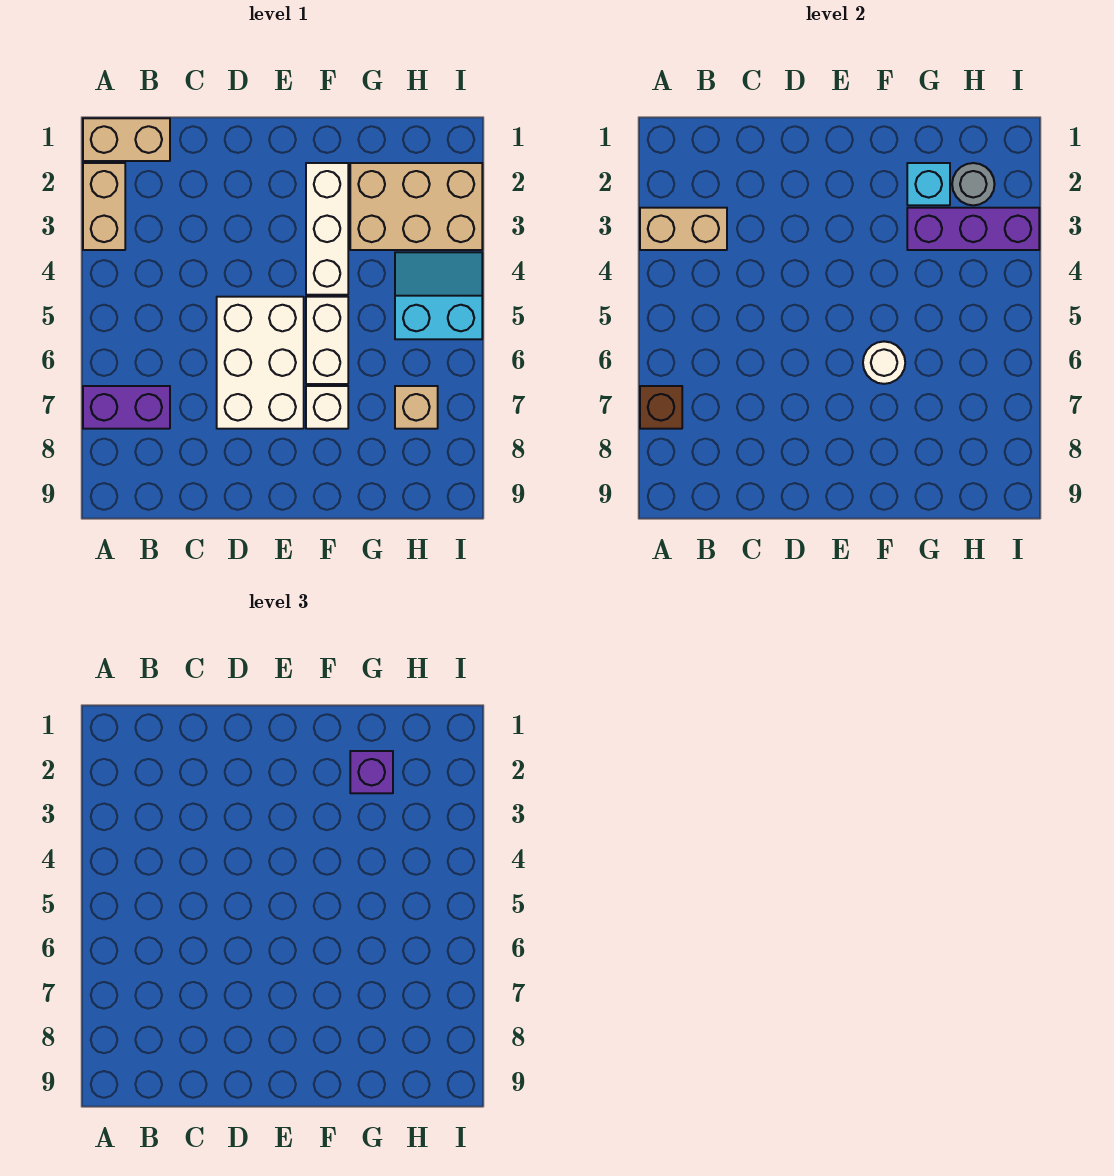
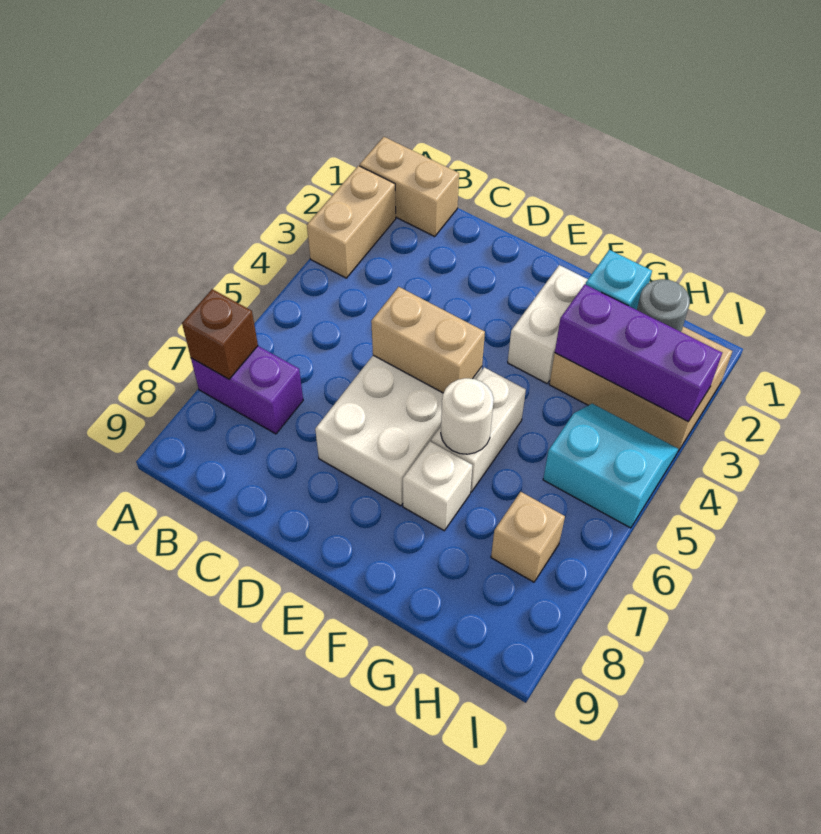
tan 1x2 brick [640,208,727,250] -> tan 1x2 brick moved to [371,287,485,393]
white 1x3 brick [306,163,348,295] -> white 1x2 brick [508,265,588,383]
purple 1x1 brick [350,751,393,793] -> none

